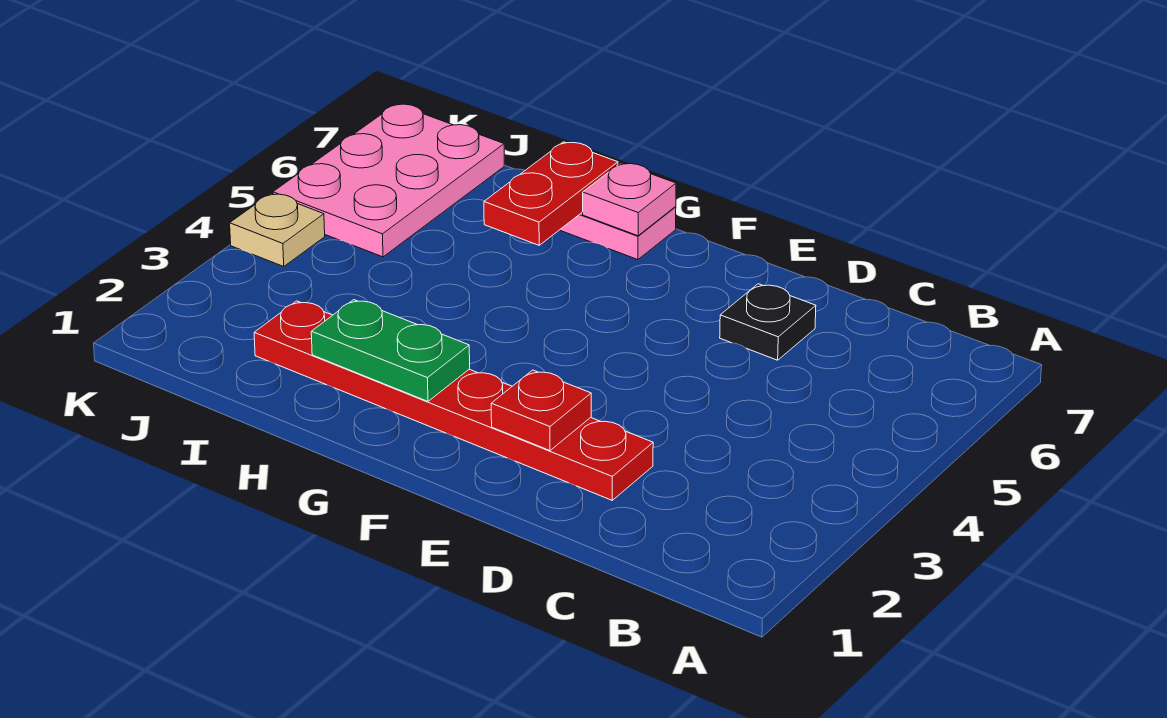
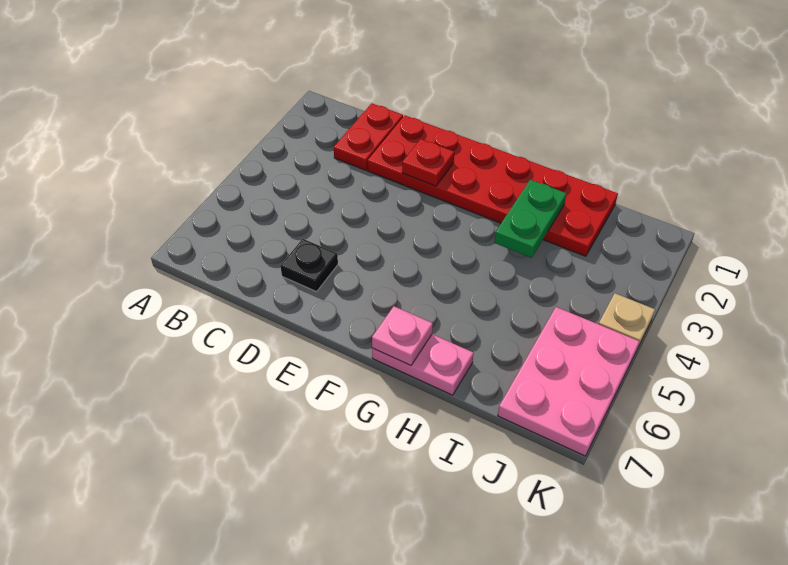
red 1x6 plate [254,301,653,500] -> red 2x6 plate [368,115,618,256]
green 1x2 plate [311,300,470,401] -> green 1x2 plate turned to [494,180,567,258]
red 1x2 plate [484,142,618,245] -> red 1x2 plate moved to [334,103,403,170]

